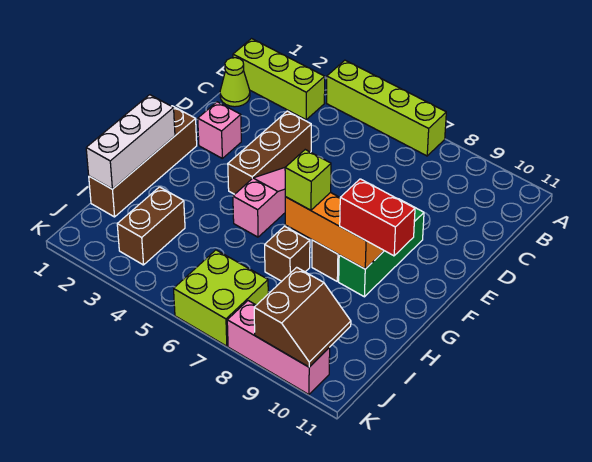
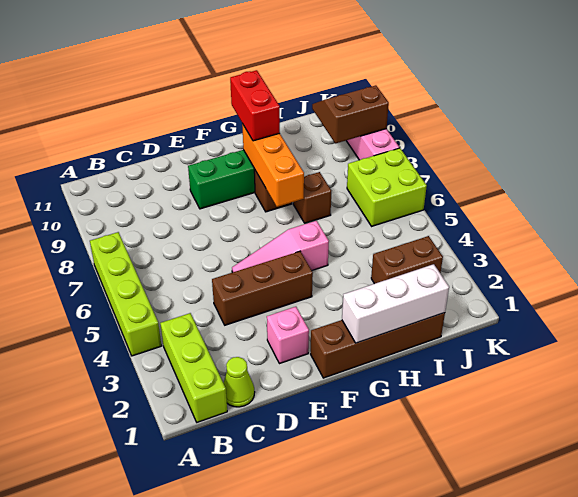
lime 1x1 brick [285,150,331,210] -> none

